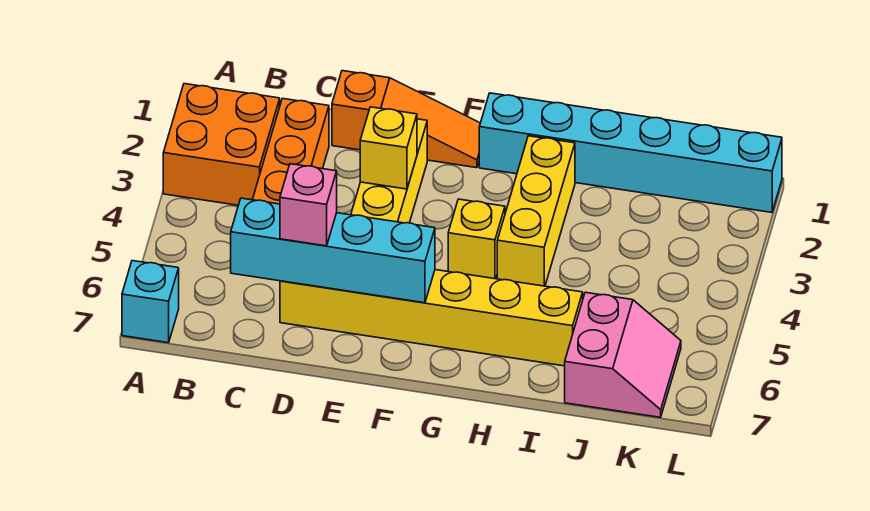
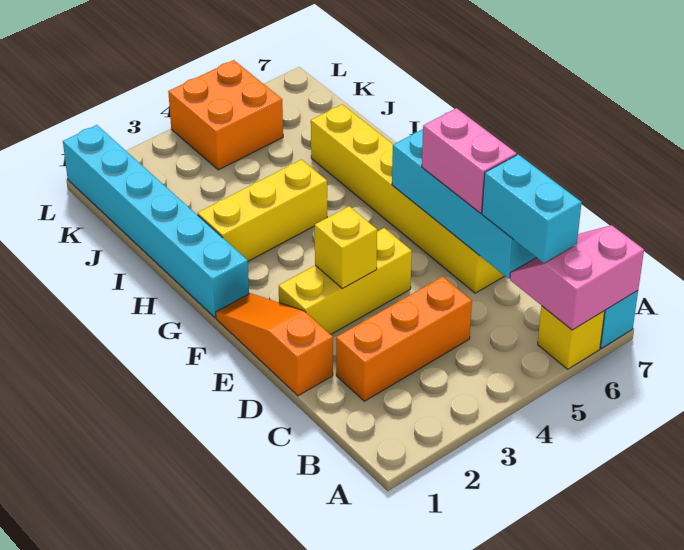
orange 2x2 brick [163,84,280,205] -> orange 2x2 brick moved to [168,60,283,170]
none -> cyan 1x2 brick [482,155,582,263]
pink 1x1 brick [280,164,337,246] -> pink 1x2 brick [422,108,517,213]
yellow 1x1 brick [448,199,505,279] -> yellow 1x1 brick moved to [538,306,605,369]
pink 2x2 slope [565,292,681,417] -> pink 2x2 slope moved to [510,225,644,330]

